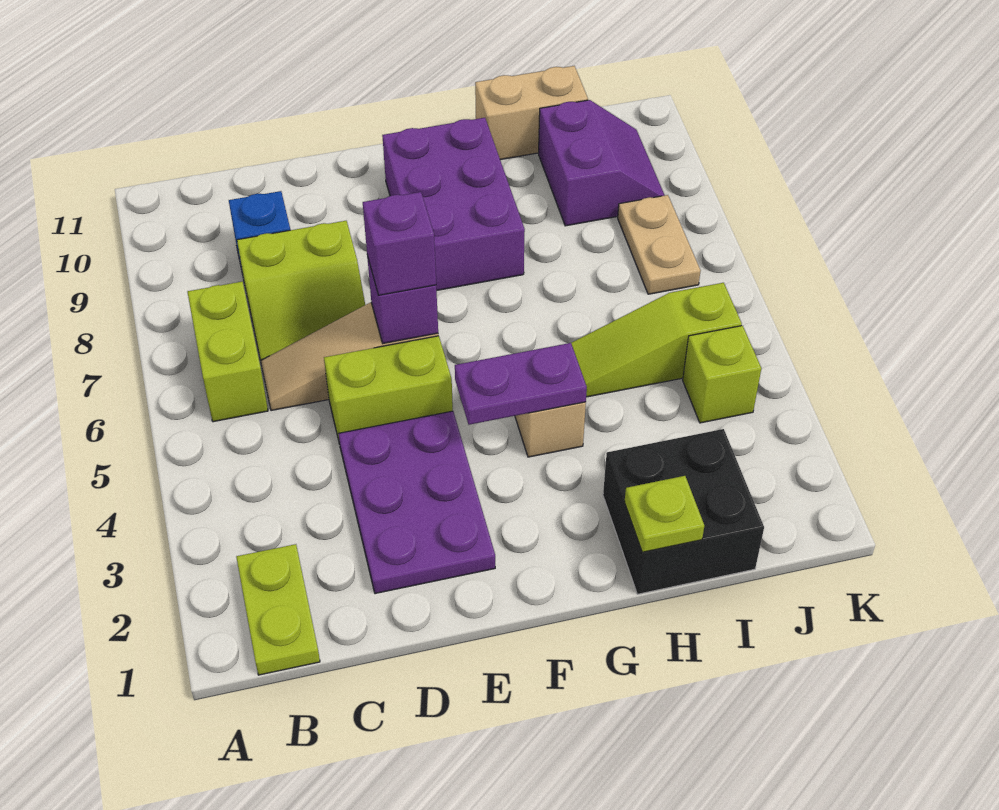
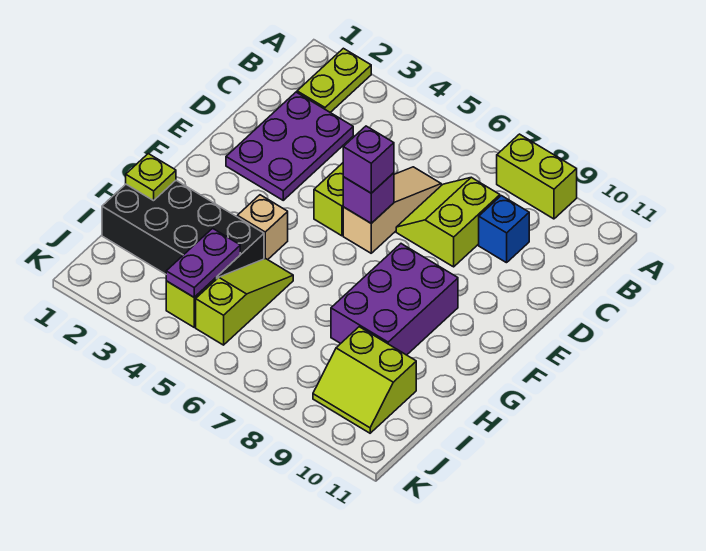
lime 1x2 plate [236,544,320,675] -> lime 1x2 plate turned to [297,48,371,112]
lime 1x2 brick [188,282,268,422] -> lime 1x2 brick moved to [497,134,577,219]
purple 2x3 plate [338,411,495,594] -> purple 2x3 plate turned to [226,92,353,200]
purple 1x2 plate [455,343,587,425] -> purple 1x2 plate moved to [166,228,240,297]
purple 2x3 brick [382,118,525,290] -> purple 2x3 brick turned to [331,244,458,355]
black 2x2 brick [603,429,764,594] -> black 2x4 brick [102,180,264,278]
tan 1x2 brick [475,66,588,160] -> none
purple 2x2 slope [539,100,665,226] -> lime 2x2 slope [313,327,416,433]
tan 1x2 plate [618,195,701,294] -> none

